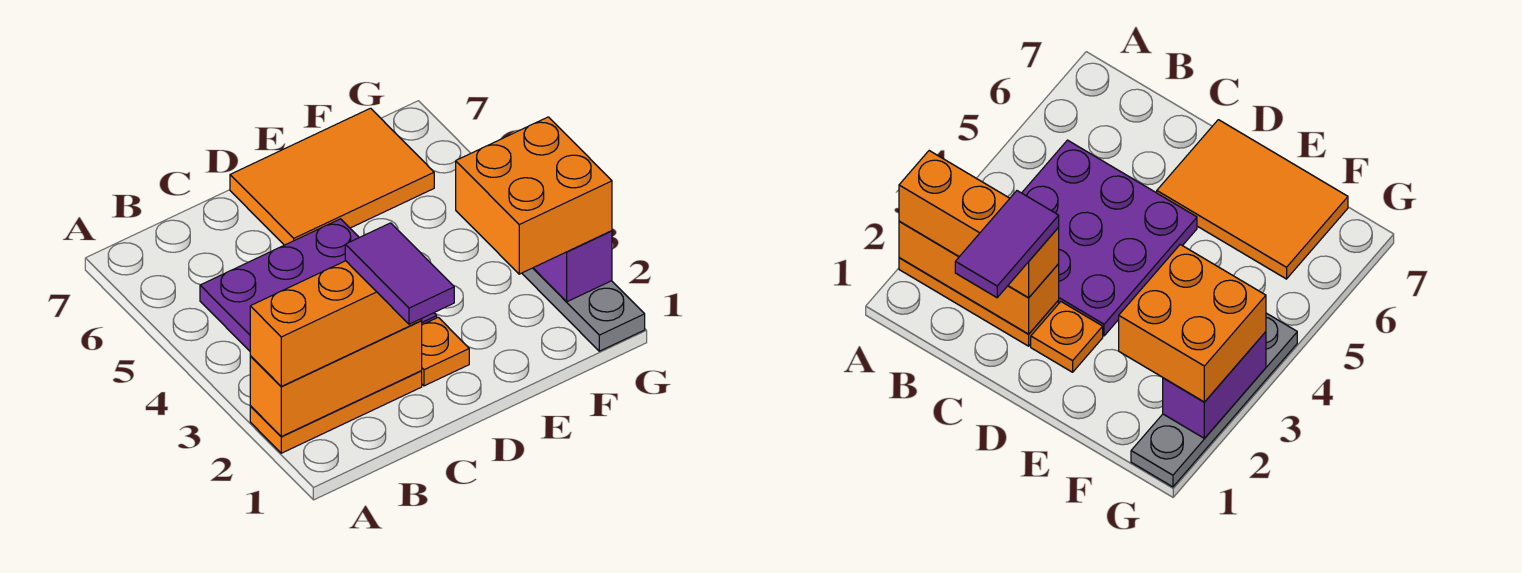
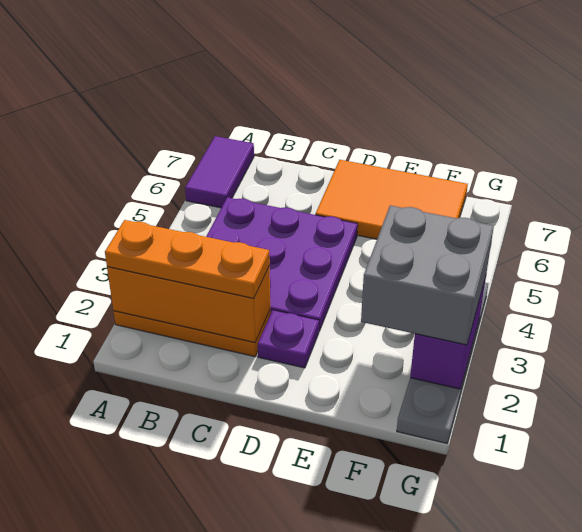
orange 1x3 brick [250,261,422,386] -> orange 1x3 plate [105,220,270,299]
purple 1x2 tile [345,223,454,324] -> purple 1x2 tile moved to [185,136,254,208]
orange 1x1 plate [422,317,469,386] -> purple 1x1 plate [258,310,319,368]
orange 2x2 brick [456,117,612,274] -> grey 2x2 brick [361,205,494,345]

